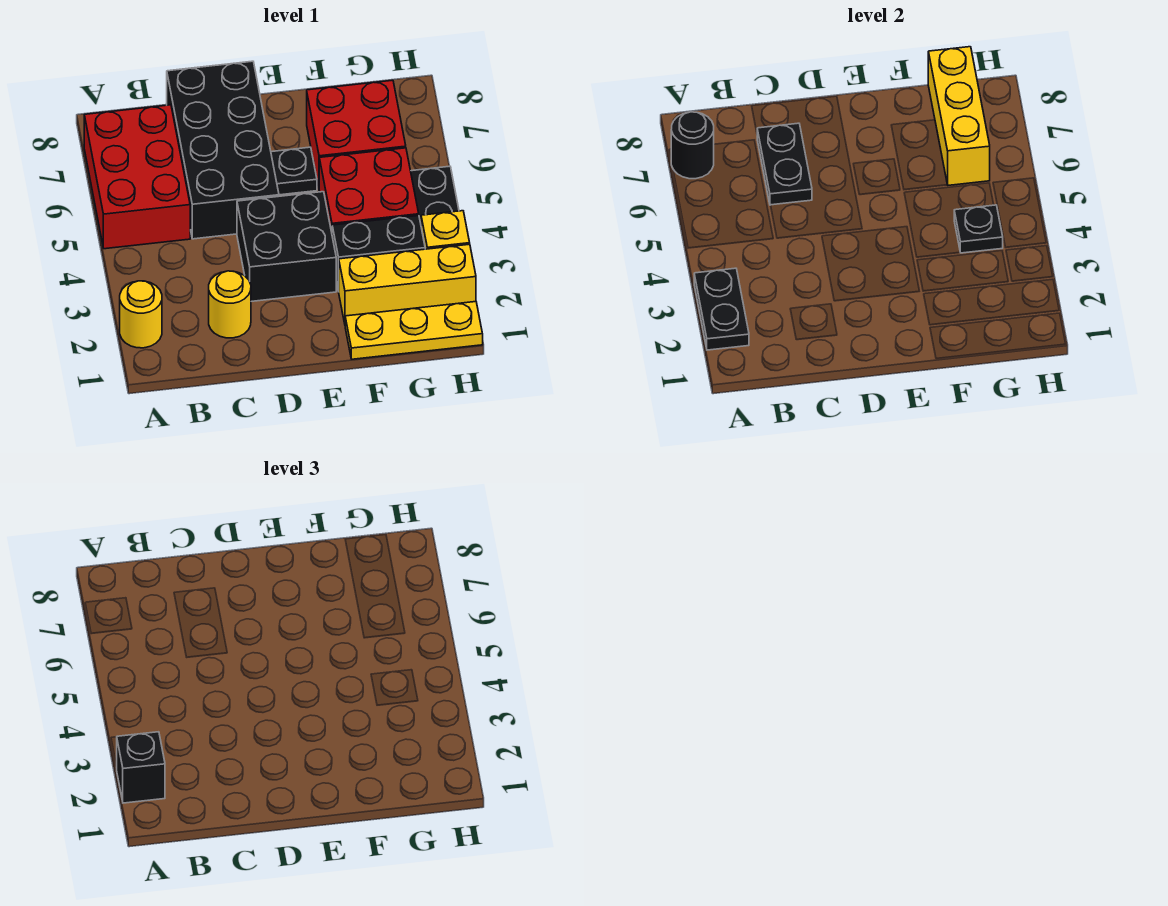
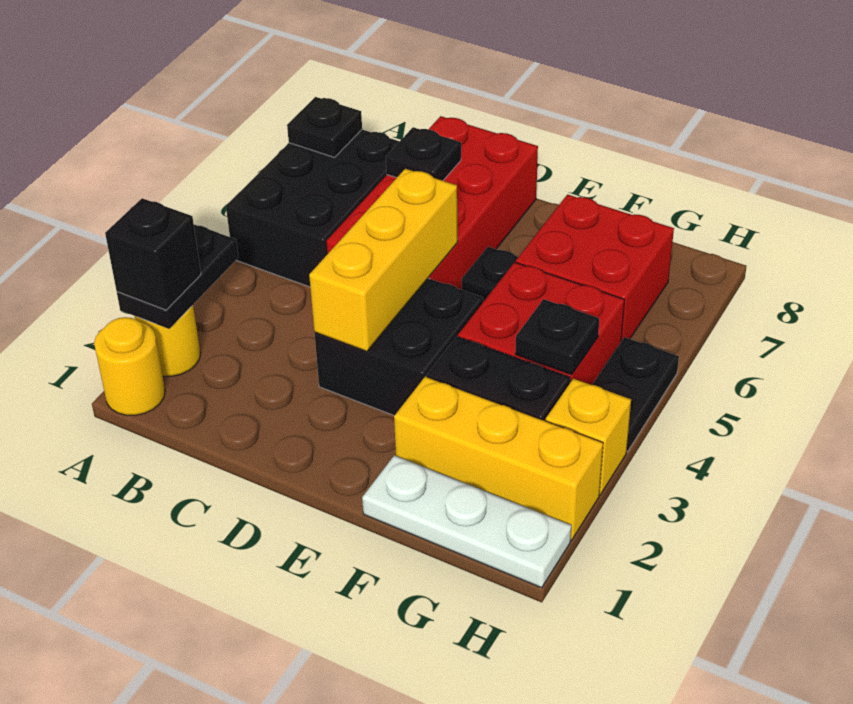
red 2x3 brick [84,105,190,249] -> black 2x3 brick [226,130,400,287]
black 1x1 round brick [671,112,714,179] -> black 1x1 plate [287,97,362,157]
yellow 1x1 round brick [209,271,251,338] -> yellow 1x1 round brick moved to [94,317,165,415]
black 2x4 brick [167,61,279,239] -> red 2x4 brick [326,116,538,290]
black 1x2 plate [757,123,812,205] -> black 1x1 plate [386,127,461,181]
yellow 1x3 plate [345,302,483,359] -> white 1x3 plate [362,455,571,588]
yellow 1x3 brick [928,47,990,185] -> yellow 1x3 brick moved to [309,169,458,351]

